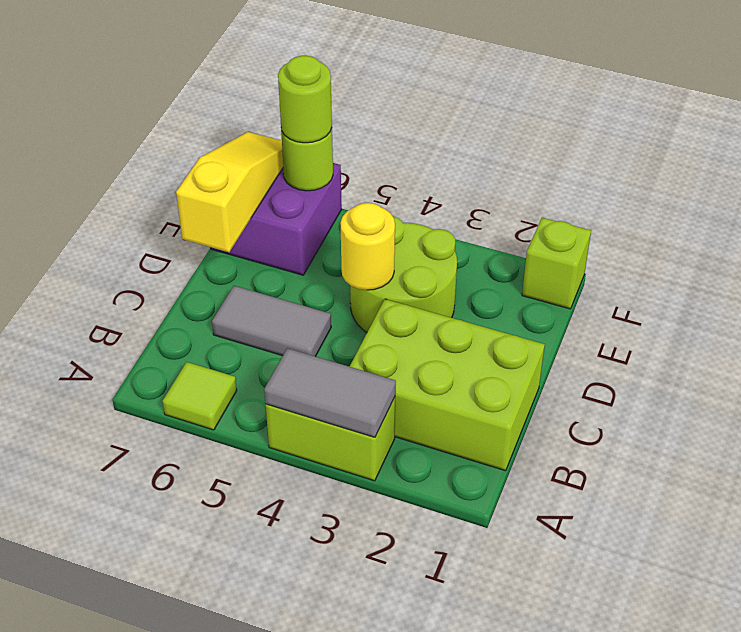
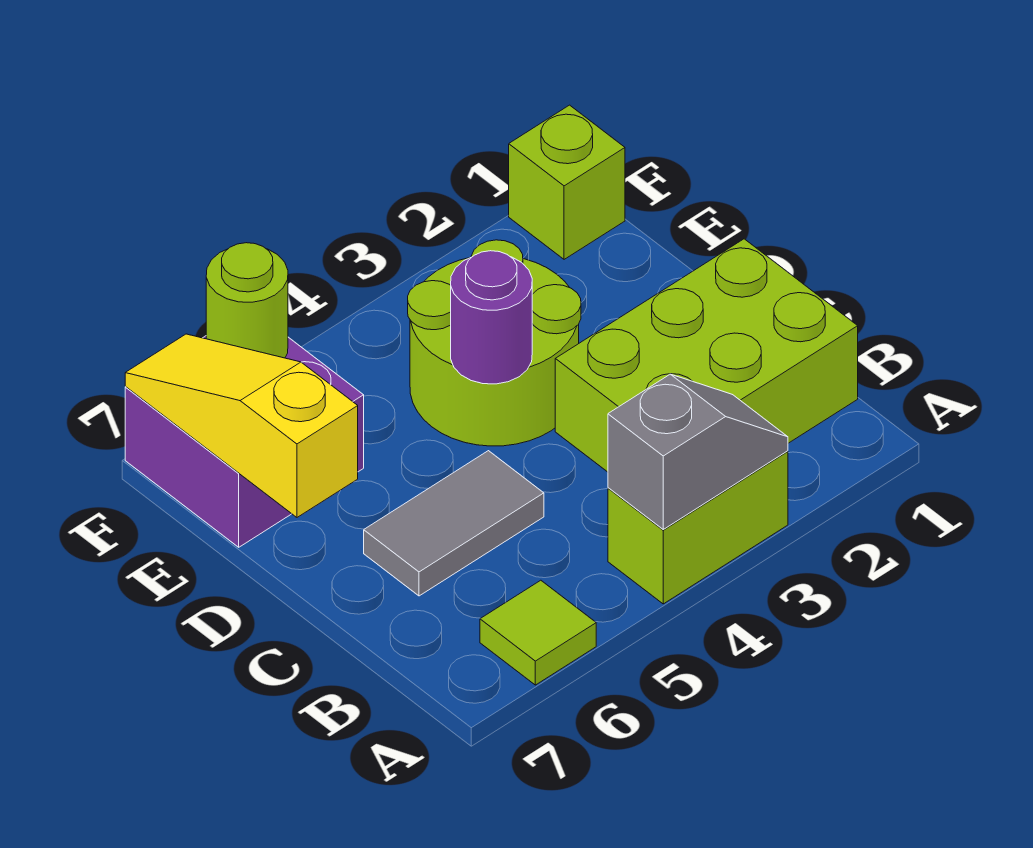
grey 1x2 tile [264,348,396,437] -> grey 1x2 slope [608,374,788,529]
yellow 1x1 round brick [340,203,395,290] -> purple 1x1 round brick [451,251,532,384]
lime 1x1 round brick [278,56,332,143] -> none

